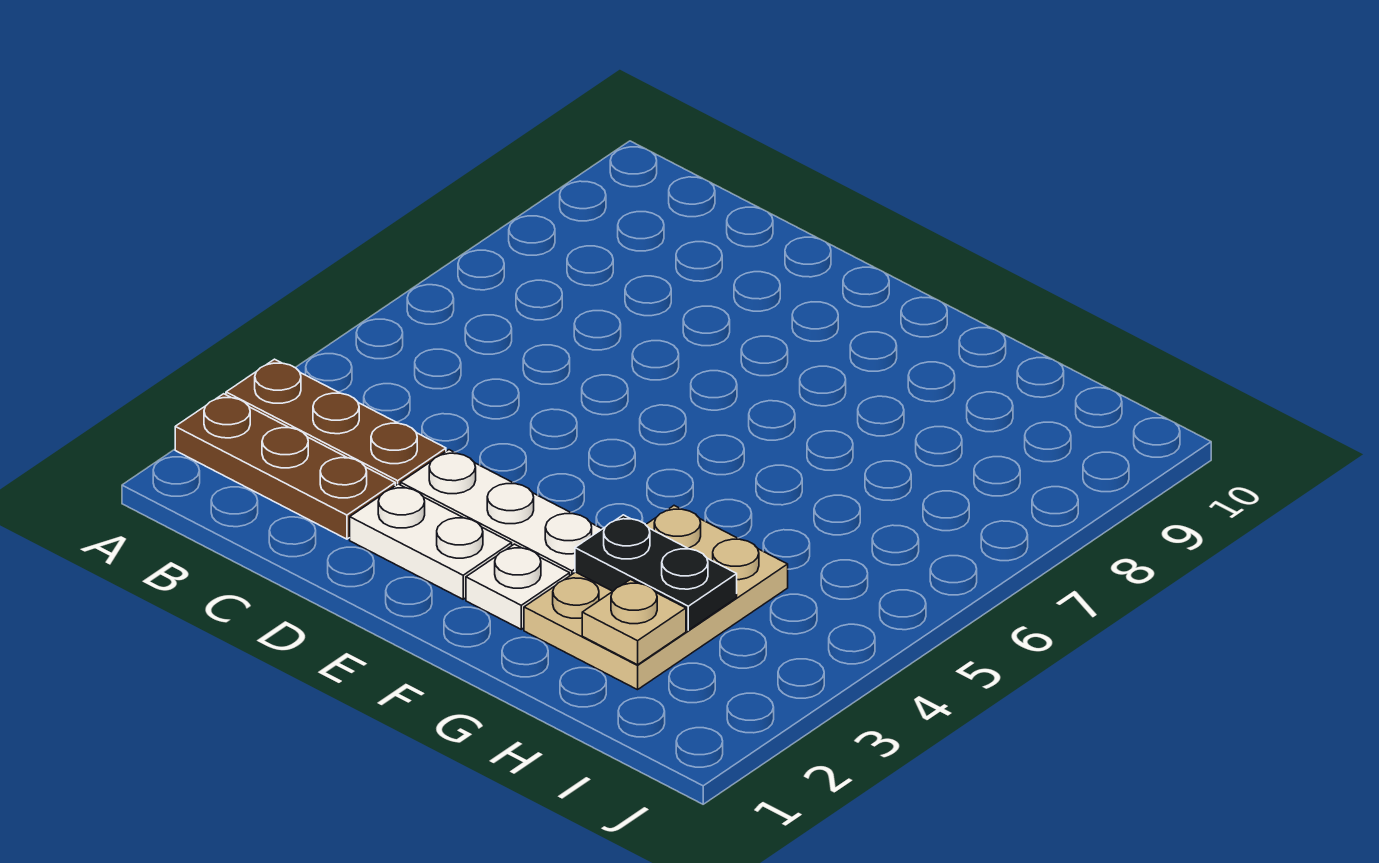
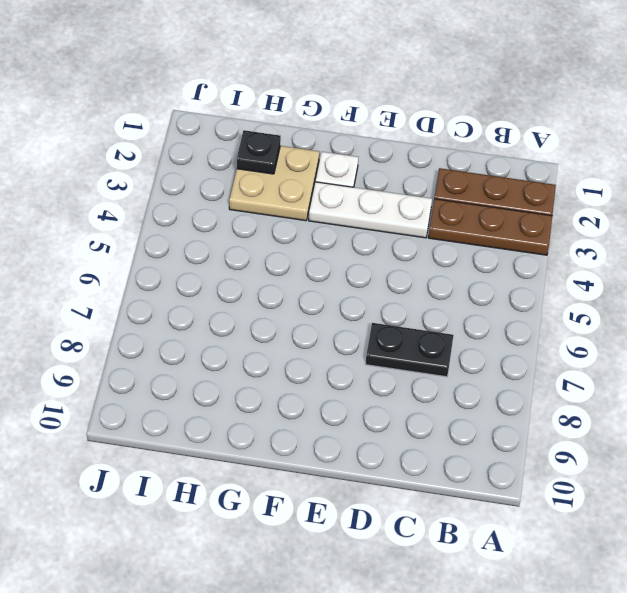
white 1x2 plate [350,484,512,599] -> none
tan 2x3 plate [524,506,788,690] -> tan 2x2 plate [229,146,319,221]
black 1x2 plate [575,515,737,630] -> black 1x2 plate moved to [366,323,454,377]
tan 1x1 plate [582,579,686,665] -> black 1x1 plate [237,130,281,174]

